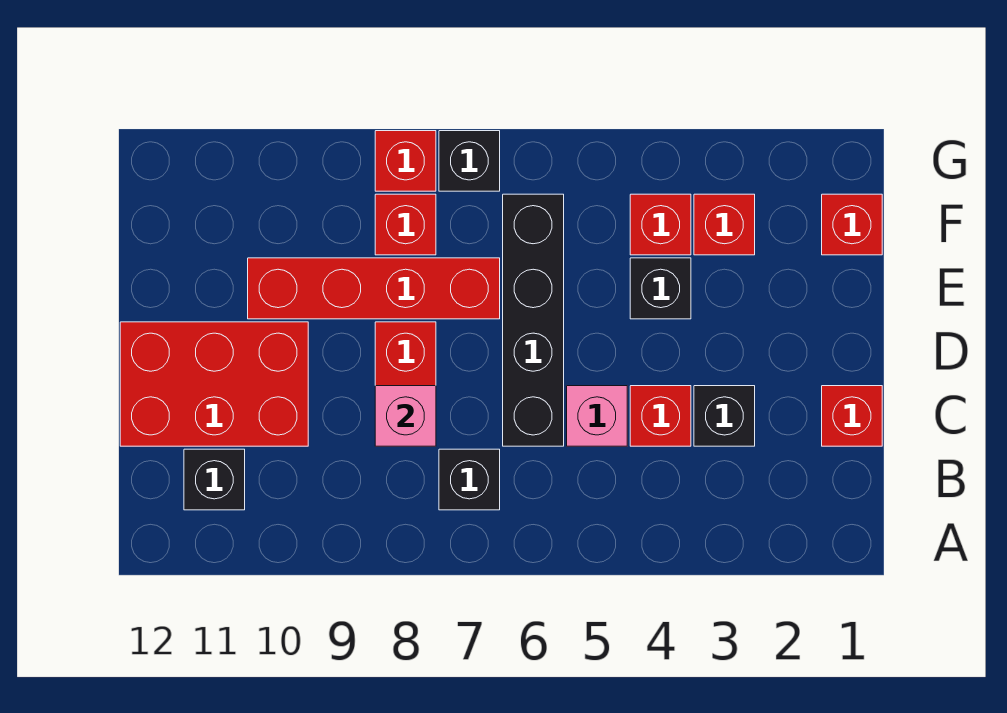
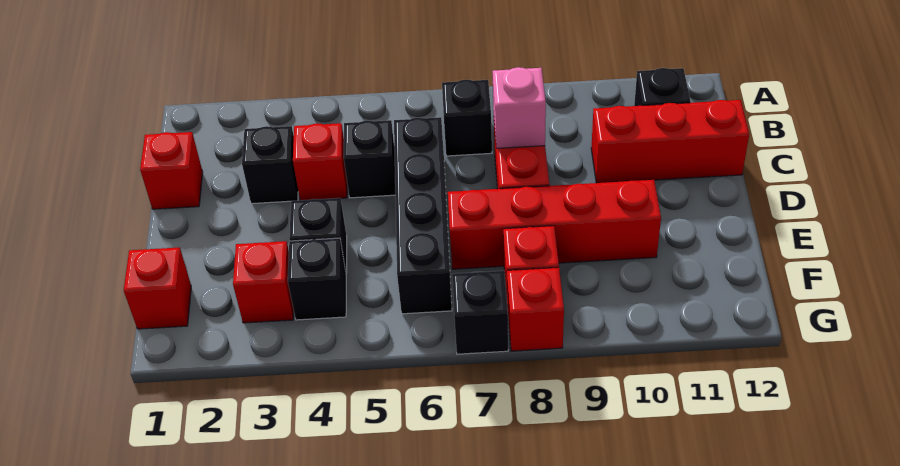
pink 1x1 brick [567,386,627,446] -> black 1x1 brick [344,120,395,198]
red 2x3 brick [120,322,308,446] -> red 1x3 brick [591,100,749,183]
red 1x1 brick [630,194,691,255] -> black 1x1 brick [288,238,346,320]

